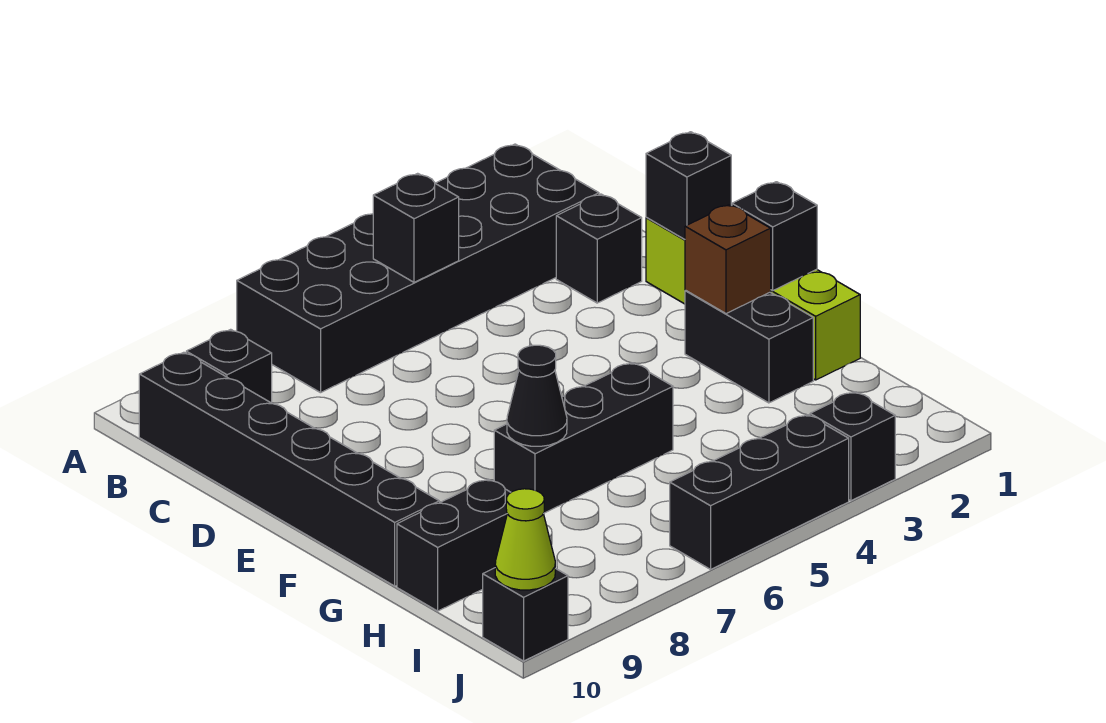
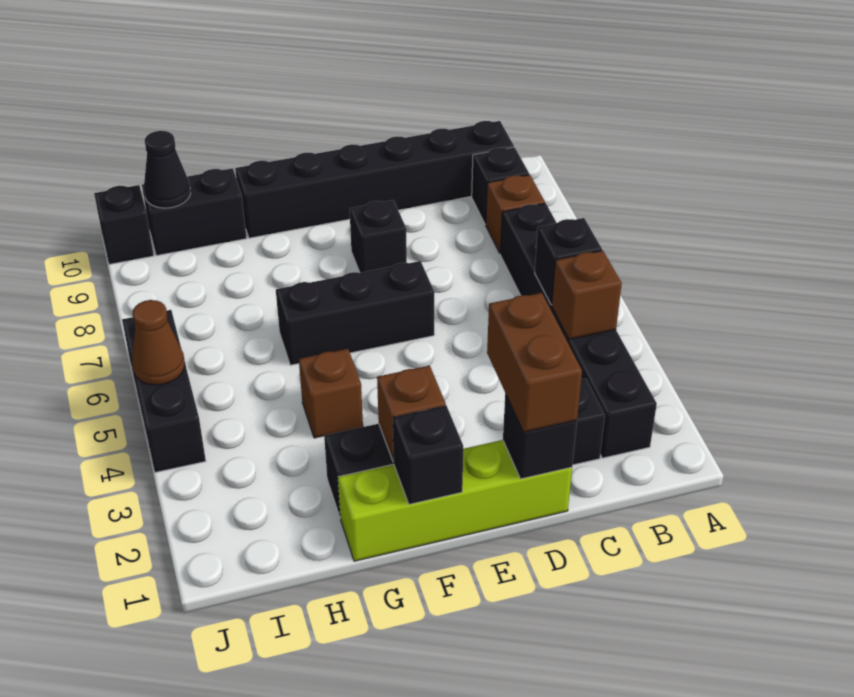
black 2x6 brick [237,144,599,393] -> black 1x6 brick [500,203,657,458]
none -> brown 1x1 brick [552,251,622,339]
none -> brown 1x1 brick [486,175,545,253]
none -> brown 1x2 brick [487,293,582,432]
none -> brown 1x1 brick [299,349,363,438]
black 1x3 brick [494,363,673,513] -> black 1x3 brick turned to [276,261,434,365]
black 1x1 cone [507,345,567,446] -> black 1x1 cone moved to [144,131,191,208]
black 1x2 brick [397,479,511,611] -> black 1x2 brick turned to [142,168,247,256]
black 1x1 brick [810,392,895,501] -> black 1x1 brick moved to [349,200,407,273]
none -> brown 1x1 cone [132,300,185,385]
lime 1x1 cone [495,489,555,590] -> none

